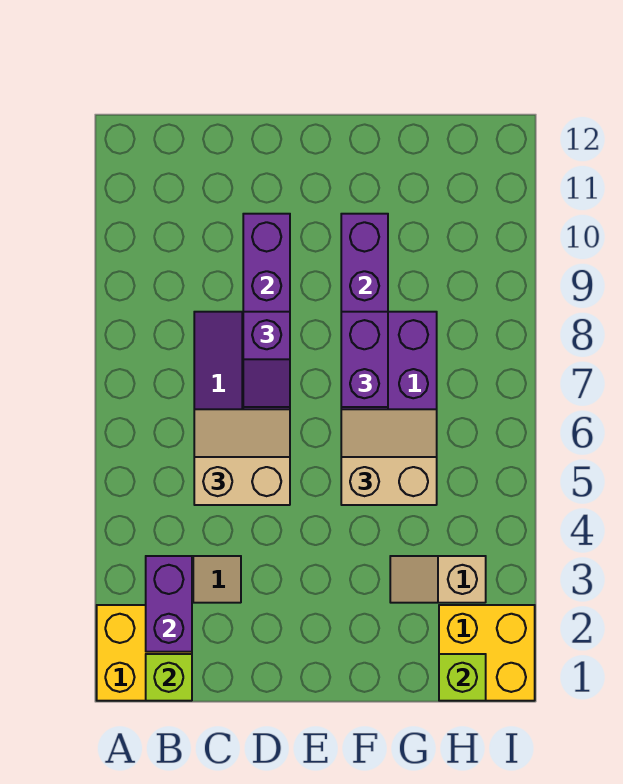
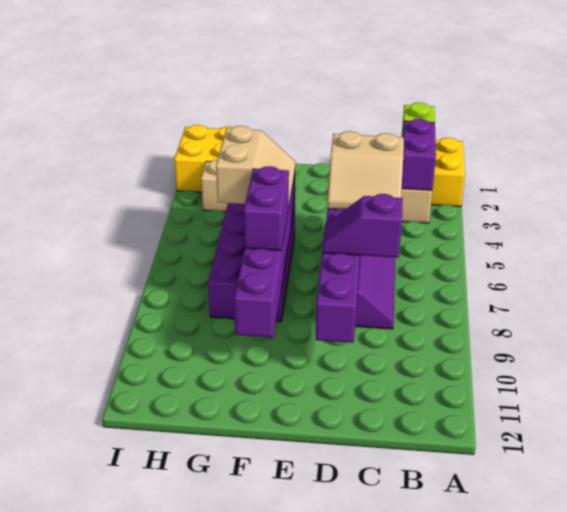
purple 1x2 slope [243,312,290,407] -> purple 1x2 slope turned to [322,194,403,258]
tan 2x2 slope [341,409,437,505] -> tan 2x2 slope turned to [216,126,295,204]
lime 1x1 brick [439,654,486,701] -> none

